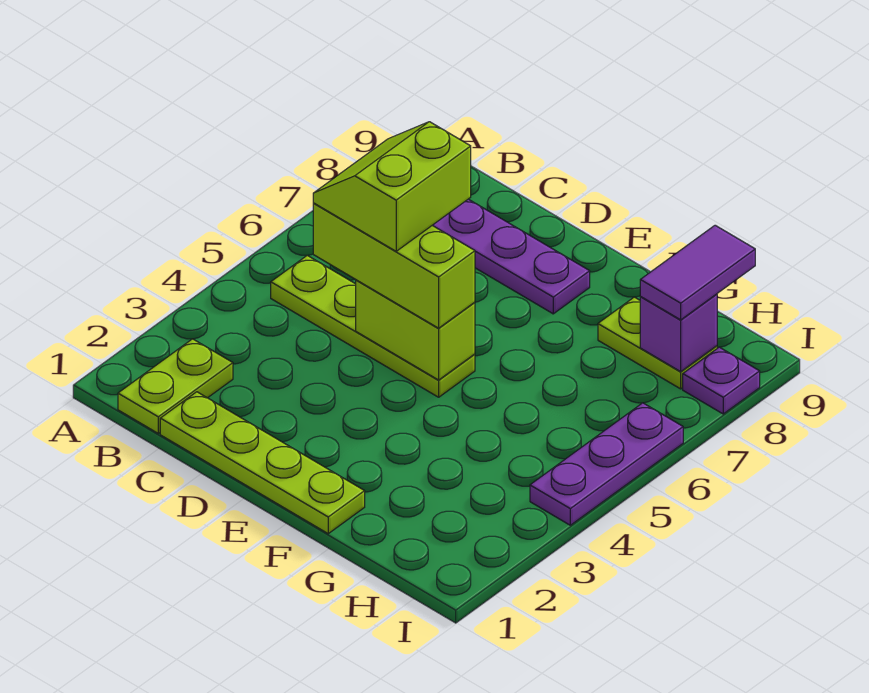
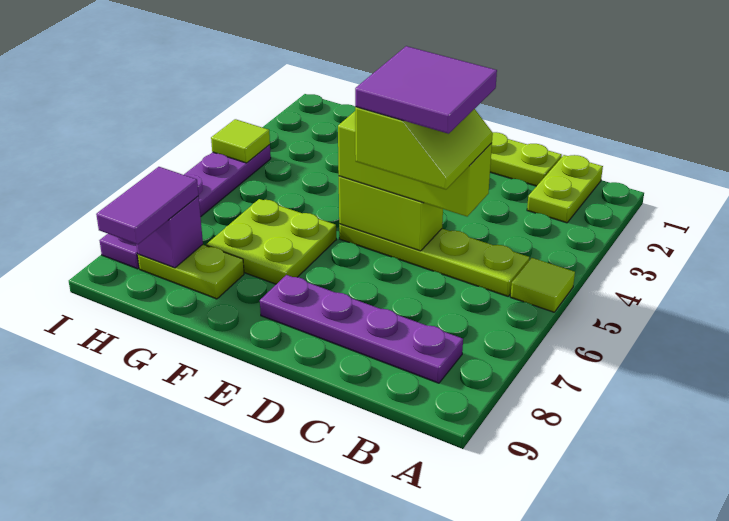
none -> lime 1x1 tile [511,258,575,312]
none -> purple 2x2 tile [355,46,497,134]
none -> lime 2x2 plate [206,199,336,284]
none -> lime 1x1 tile [211,119,270,163]

